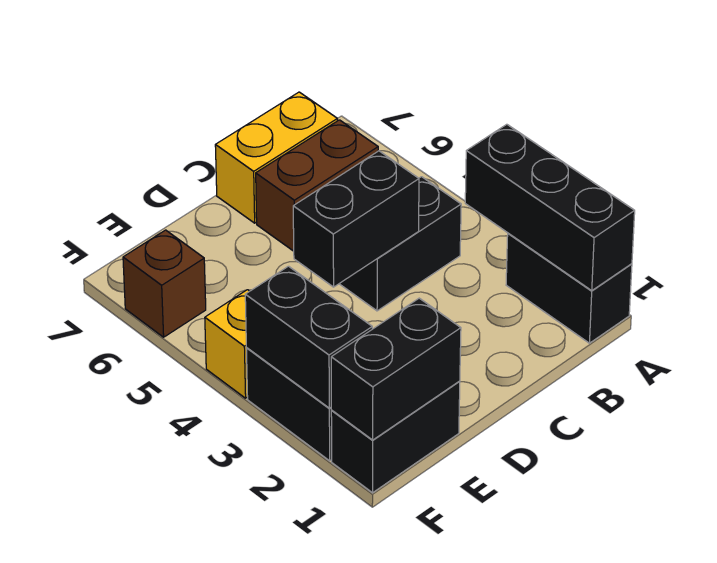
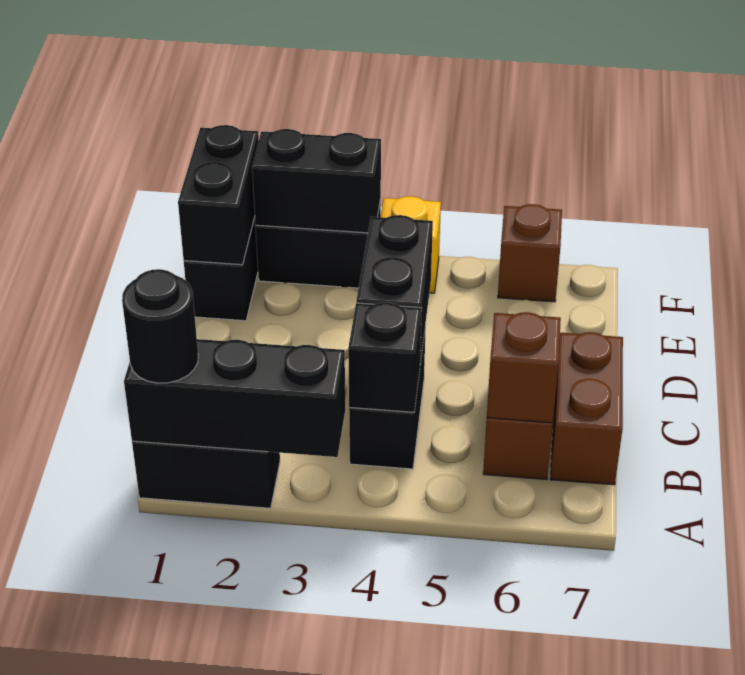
none -> black 1x1 round brick [122,269,198,383]
none -> black 1x1 brick [348,302,422,412]
none -> brown 1x1 brick [487,312,561,423]
yellow 1x2 brick [215,92,337,223] -> brown 1x2 brick [551,332,623,485]

